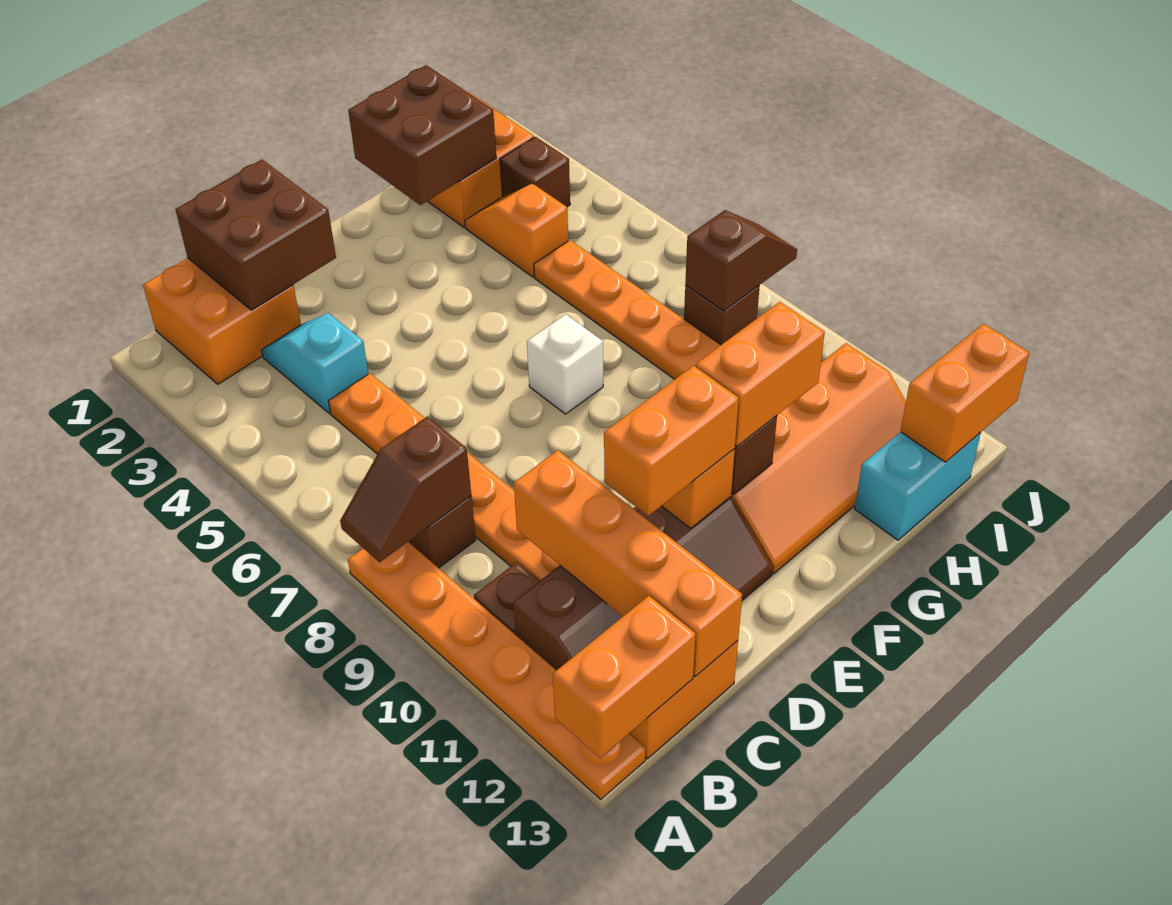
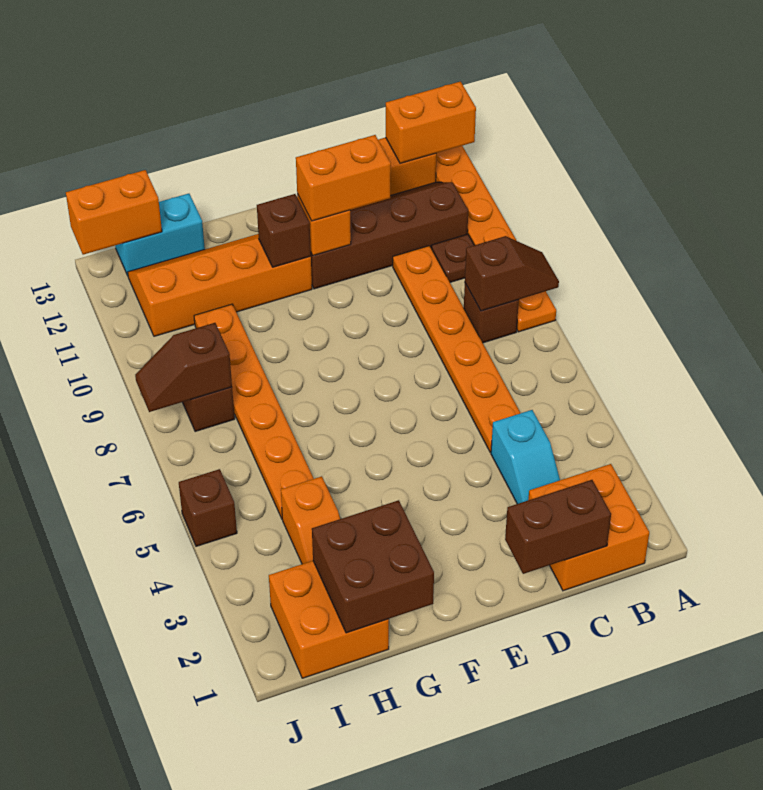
brown 2x2 brick [175,160,336,310] -> brown 1x2 brick [505,480,611,574]
orange 1x4 brick [514,450,742,677] -> none
white 1x1 brick [527,314,603,414] -> none
orange 1x2 brick [696,302,825,446] -> none
brown 1x1 brick [500,137,570,207] -> brown 1x1 brick moved to [179,469,237,546]

